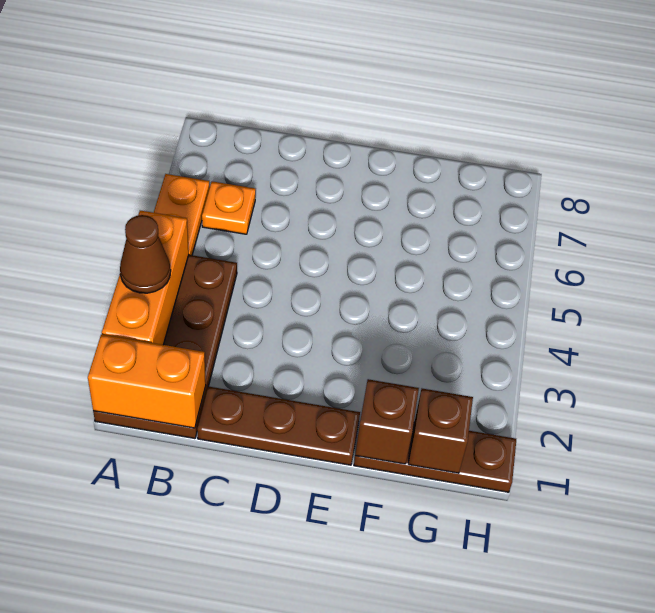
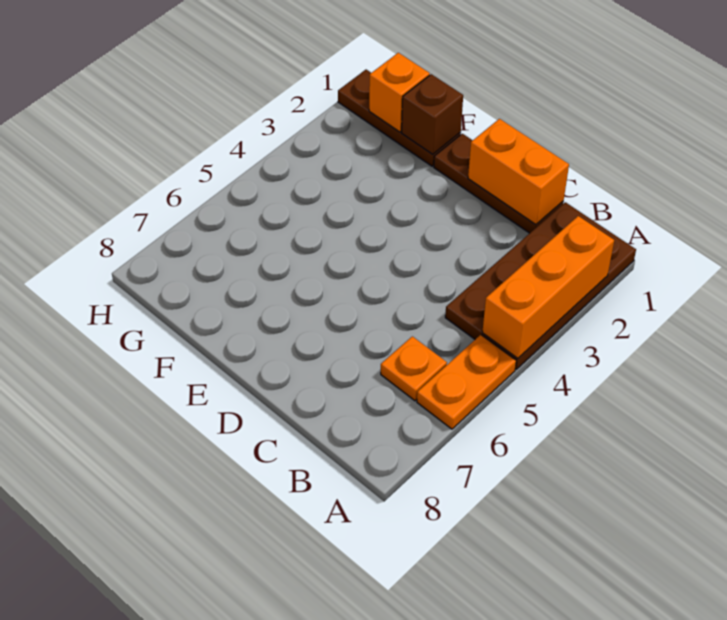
orange 1x2 brick [88,334,206,428] -> orange 1x2 brick moved to [468,119,569,224]
brown 1x1 cone [120,215,171,293] -> none
brown 1x1 brick [408,389,473,473] -> orange 1x1 brick [369,53,430,132]

